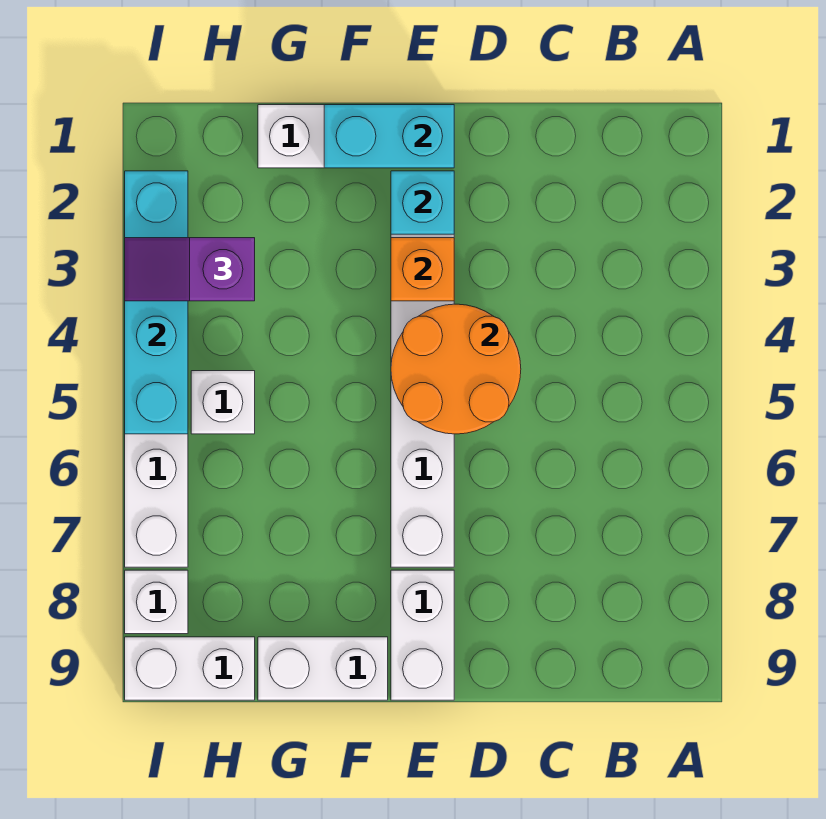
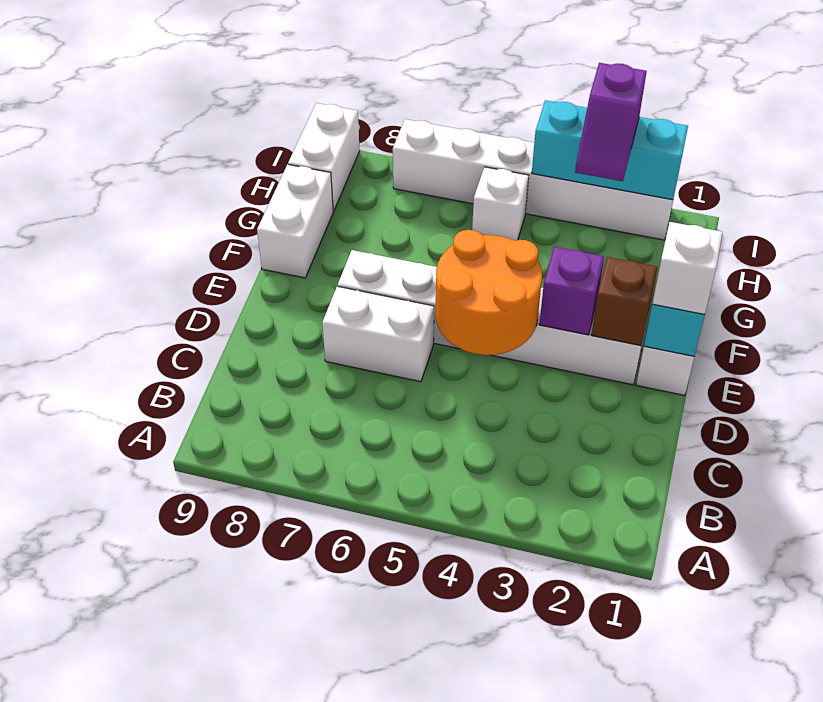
cyan 1x1 brick [391,171,454,234] -> brown 1x1 brick [591,257,657,346]
orange 1x1 brick [391,238,454,301] -> purple 1x1 brick [539,247,604,335]
white 1x2 brick [391,570,454,700] -> white 1x2 brick moved to [322,286,434,382]
purple 1x2 slope [125,238,255,301] -> purple 1x2 slope turned to [575,63,647,181]
cyan 1x4 brick [125,171,188,434] -> cyan 1x3 brick [532,100,688,200]
white 1x1 brick [125,570,188,634] -> white 1x1 brick moved to [652,222,723,315]

